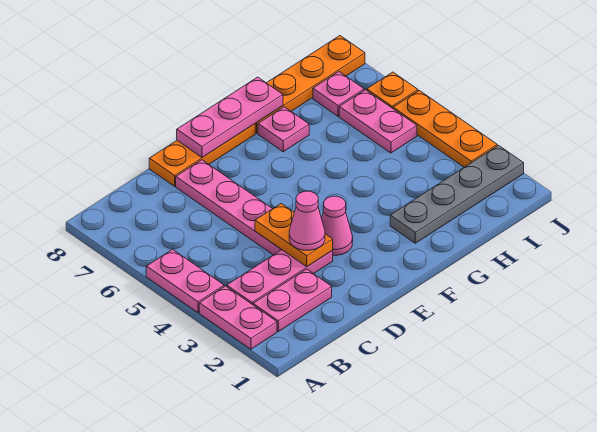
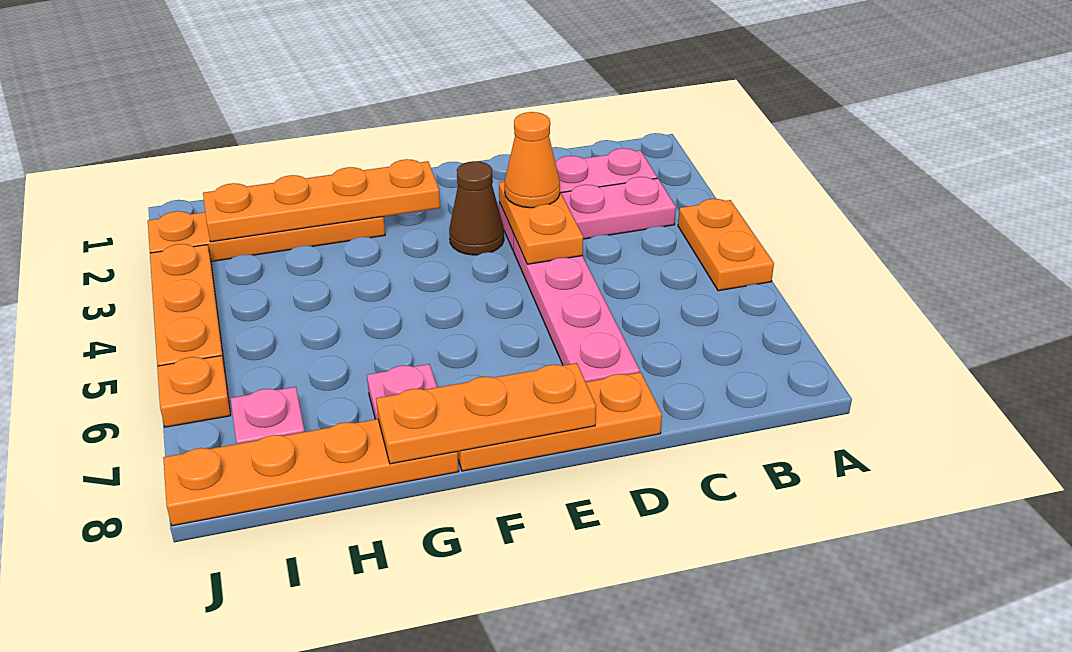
pink 1x2 plate [199,286,277,349] -> none
pink 1x2 plate [146,249,224,313] -> orange 1x2 plate [678,199,774,291]
pink 1x1 cone [289,191,325,250] -> orange 1x1 cone [505,112,560,208]
pink 1x1 cone [322,196,353,255] -> brown 1x1 cone [449,161,504,255]
pink 1x3 plate [177,77,283,157] -> orange 1x3 plate [376,363,596,464]
none -> orange 1x4 plate [203,159,440,242]
grey 1x4 plate [390,146,524,243] -> orange 1x4 plate [148,211,385,261]
pink 1x2 plate [339,90,417,153] -> none

